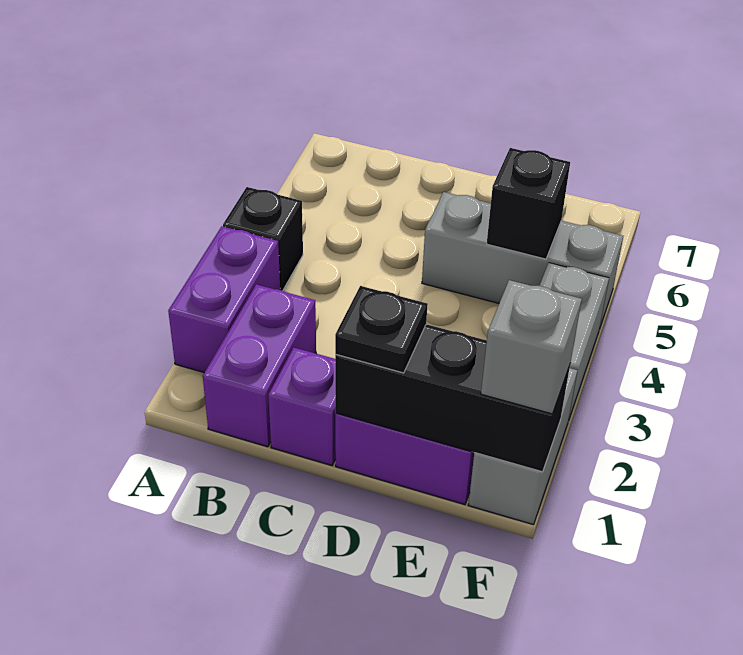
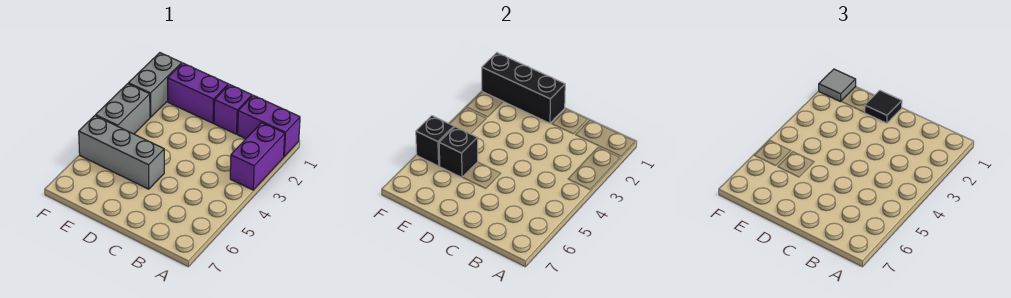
black 1x1 brick [223,187,303,291] -> black 1x1 brick moved to [416,116,454,166]
purple 1x2 brick [203,284,316,447] -> purple 1x2 brick turned to [238,95,300,156]
black 1x1 plate [335,286,428,373] -> black 1x1 tile [864,90,902,123]
grey 1x1 brick [481,280,582,414] -> grey 1x1 tile [819,69,856,102]

